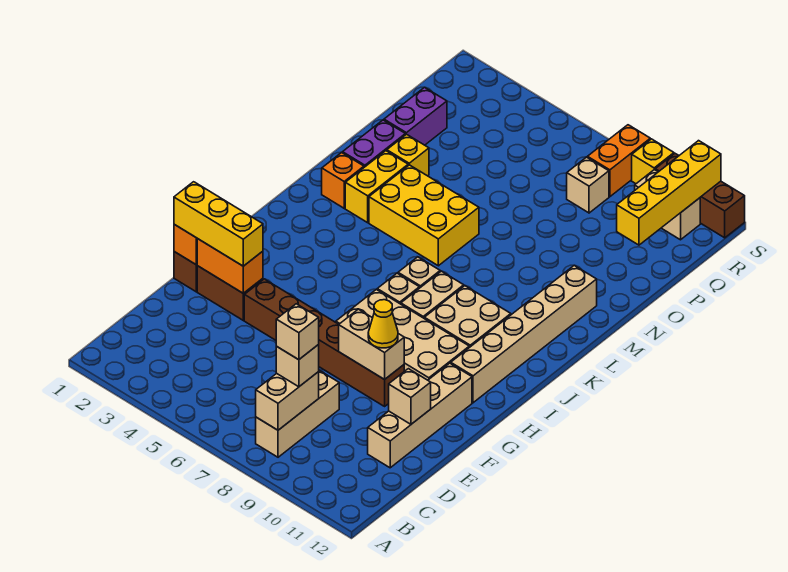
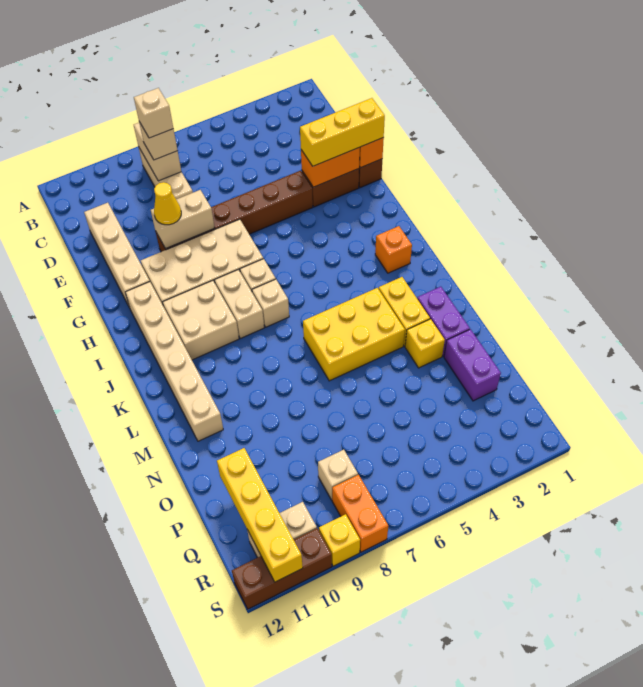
tan 1x1 brick [389,369,431,424] -> none
orange 1x1 brick [322,153,364,208] -> orange 1x1 brick moved to [375,226,412,273]

